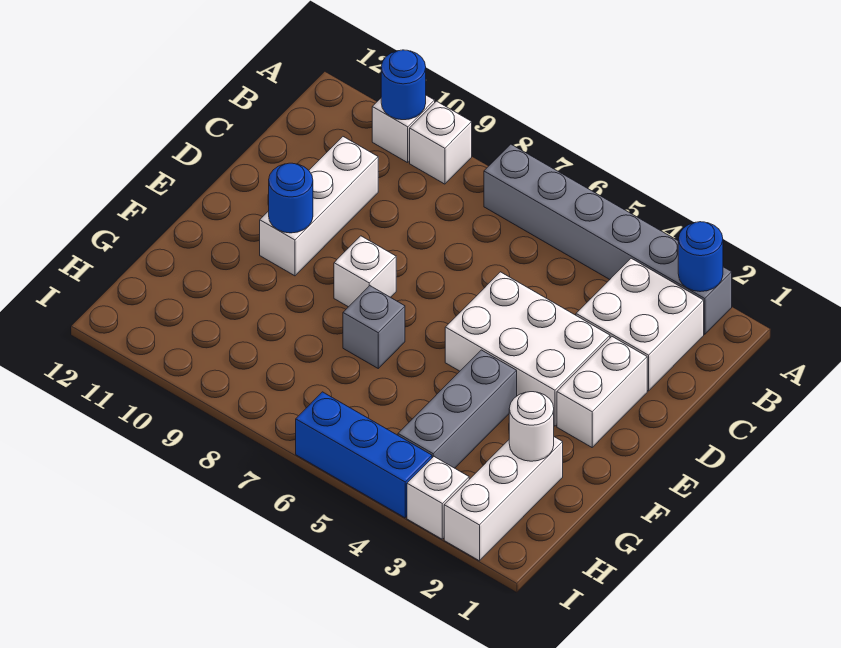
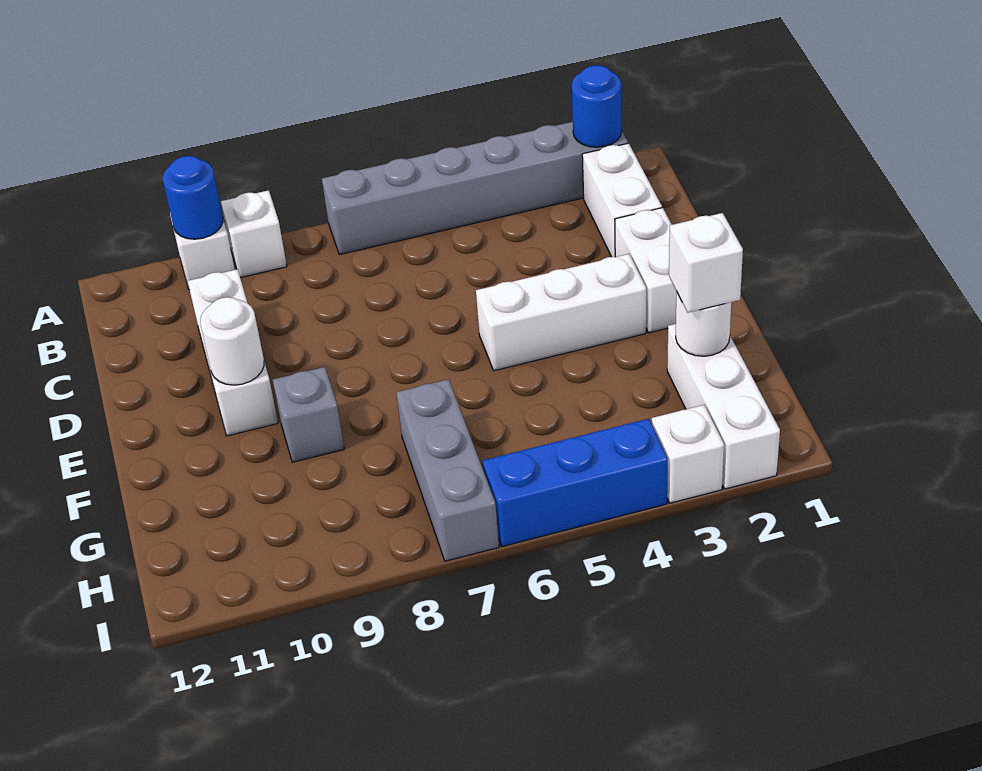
white 2x2 brick [576,258,704,391] -> white 1x2 brick [582,143,662,257]
white 2x3 brick [445,272,610,426] -> white 1x3 brick [476,254,646,371]
white 1x1 brick [334,236,396,307] -> white 1x1 brick moved to [669,213,743,313]
blue 1x1 round brick [269,163,313,233] -> white 1x1 round brick [200,297,264,385]
grey 1x3 brick [398,350,517,468] -> grey 1x3 brick moved to [396,379,499,561]
grey 1x1 brick [343,286,405,368] -> grey 1x1 brick moved to [273,367,344,462]

